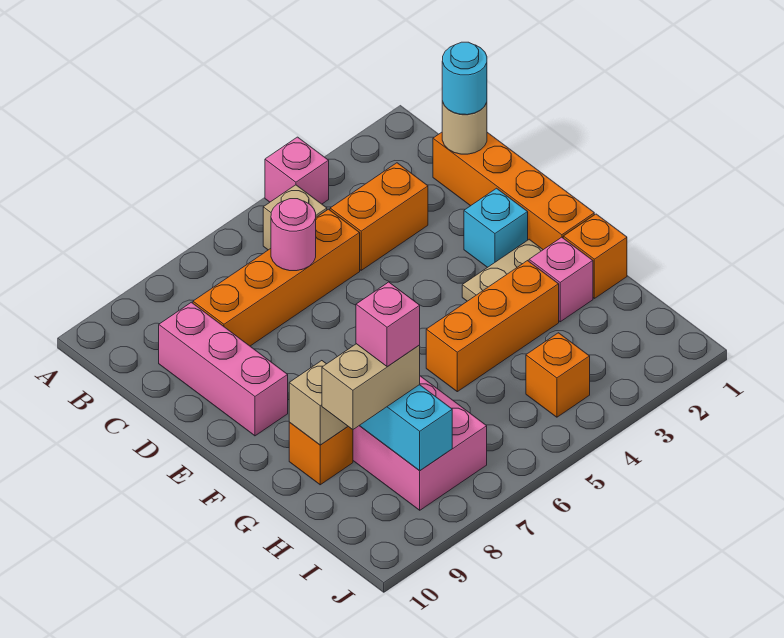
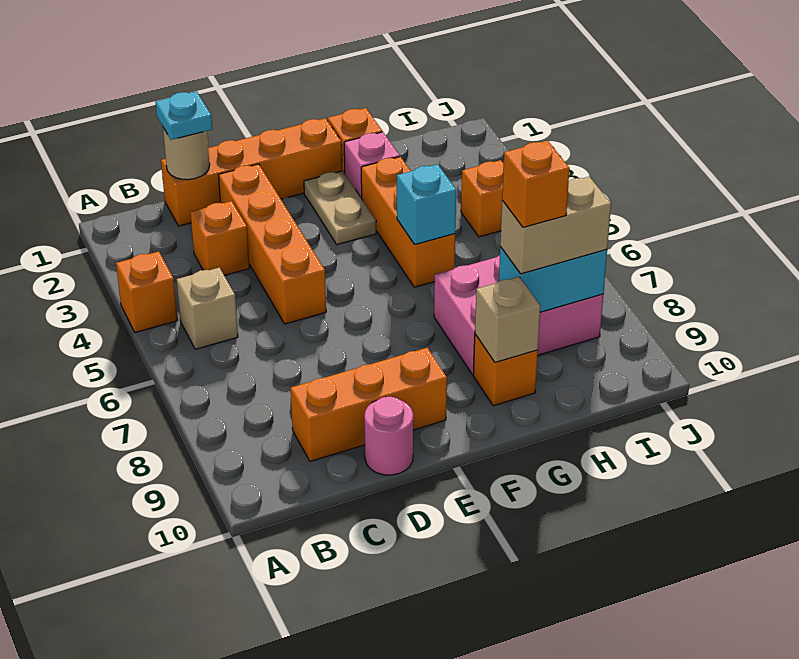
pink 1x1 brick [265,137,329,204] -> orange 1x1 brick [116,252,178,332]
cyan 1x1 round brick [442,42,487,115] -> cyan 1x1 plate [155,91,212,140]
orange 1x2 brick [330,163,428,270] -> orange 1x1 brick [190,201,250,275]
orange 1x4 brick [193,209,360,346] -> orange 1x4 brick moved to [219,164,326,324]
pink 1x1 round brick [271,199,316,271] -> pink 1x1 round brick moved to [364,397,413,475]
pink 1x3 brick [159,302,288,436] -> orange 1x3 brick [291,348,447,461]
cyan 1x1 brick [464,188,528,267] -> cyan 1x1 brick moved to [397,164,456,244]
tan 1x2 brick [322,344,420,430] -> tan 1x2 brick turned to [500,177,611,274]
pink 1x1 brick [356,282,420,367] -> orange 1x1 brick [502,141,570,227]

